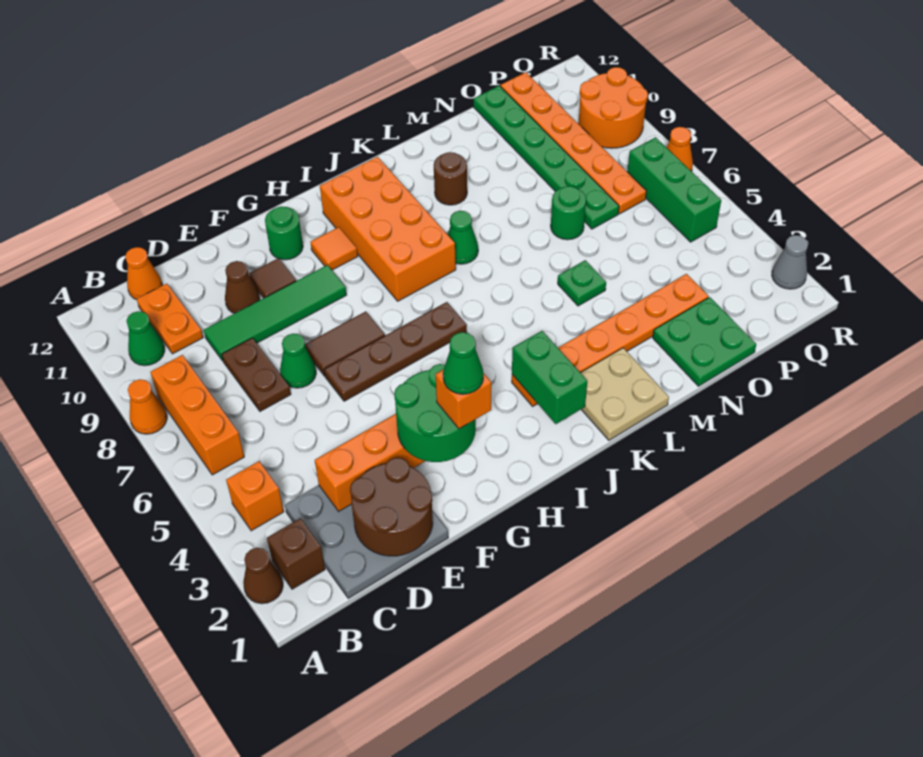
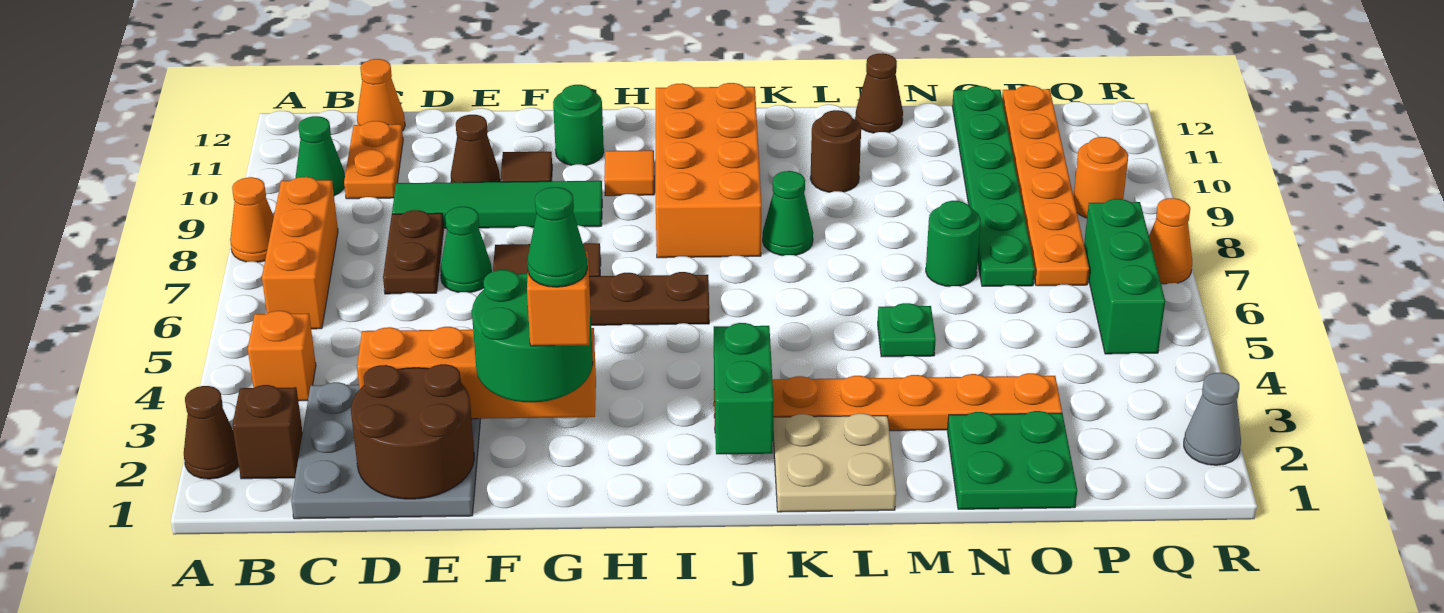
none -> brown 1x1 cone [855,54,903,133]
orange 2x2 round brick [579,67,648,148] -> orange 1x1 round brick [1073,137,1128,218]

